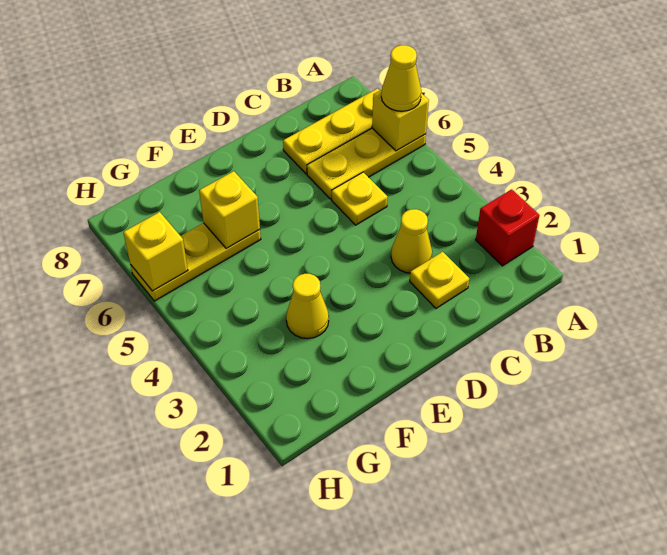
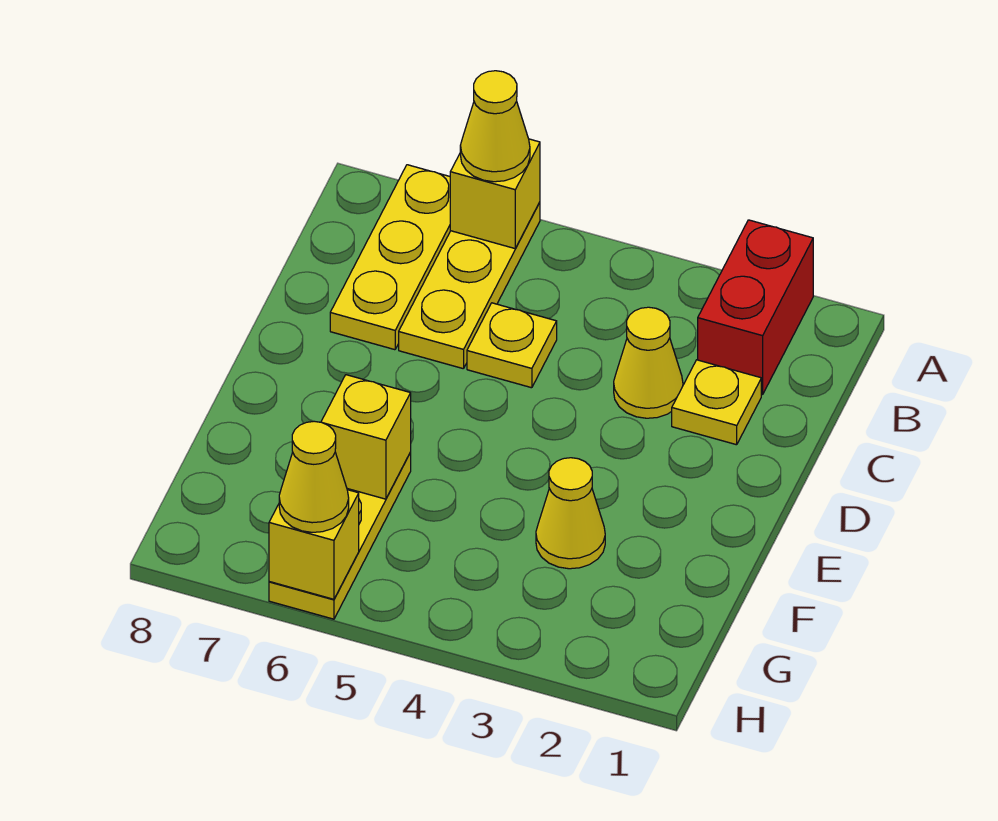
red 1x1 brick [476,189,540,266] -> red 1x2 brick [698,220,813,395]
none -> yellow 1x1 cone [279,421,349,532]

